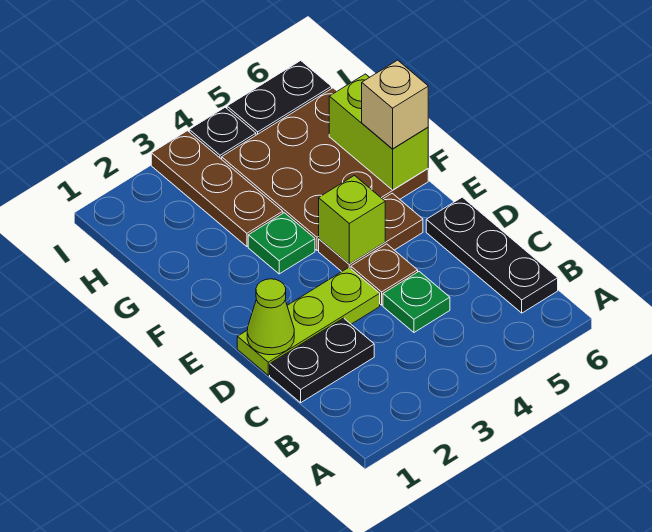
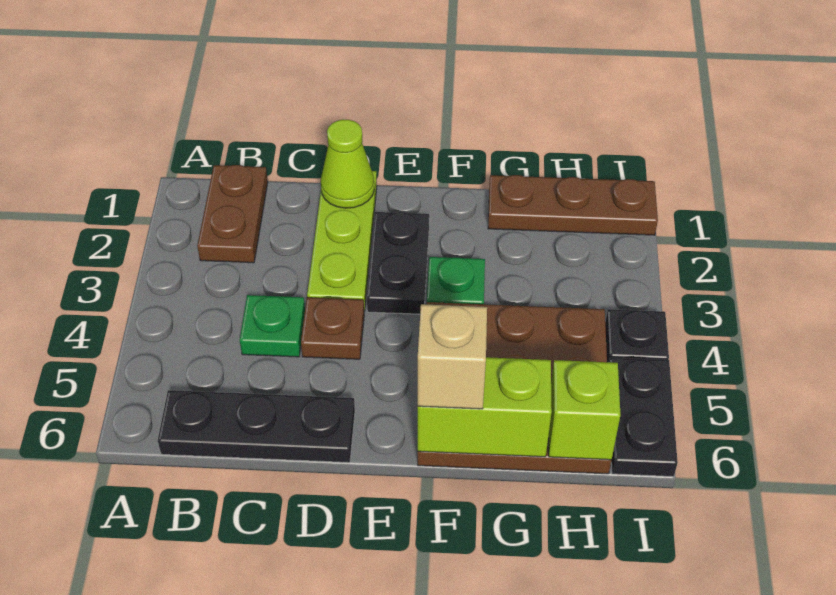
black 1x2 plate [270,318,374,403] -> black 1x2 plate moved to [367,212,429,314]
brown 1x2 plate [319,193,423,272] -> brown 1x2 plate moved to [197,165,268,263]
lime 1x1 brick [319,176,385,264] -> lime 1x1 brick moved to [549,360,620,460]
brown 1x3 plate [151,131,283,246] -> brown 1x3 plate moved to [488,175,658,235]

